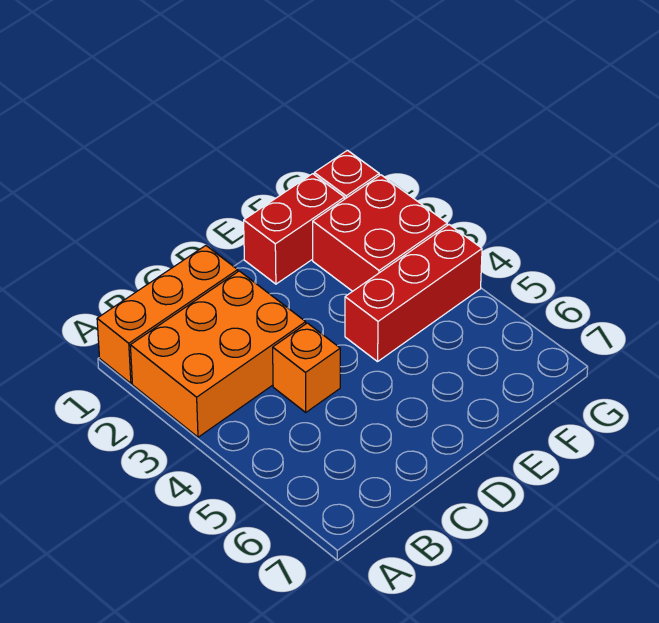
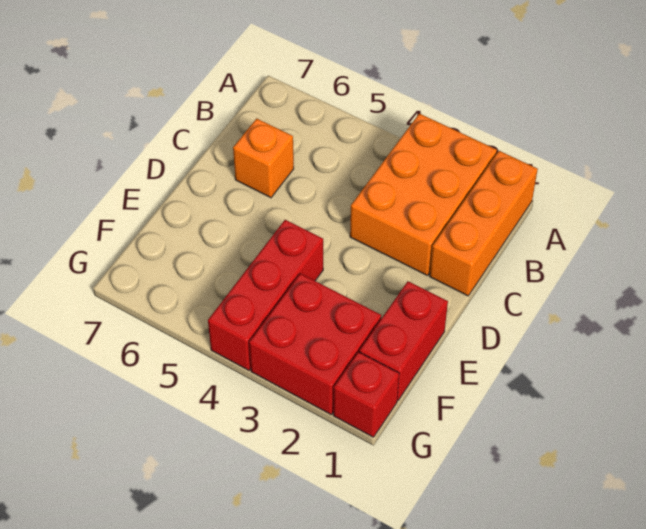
orange 1x1 brick [273,323,340,412] -> orange 1x1 brick moved to [233,118,294,198]

